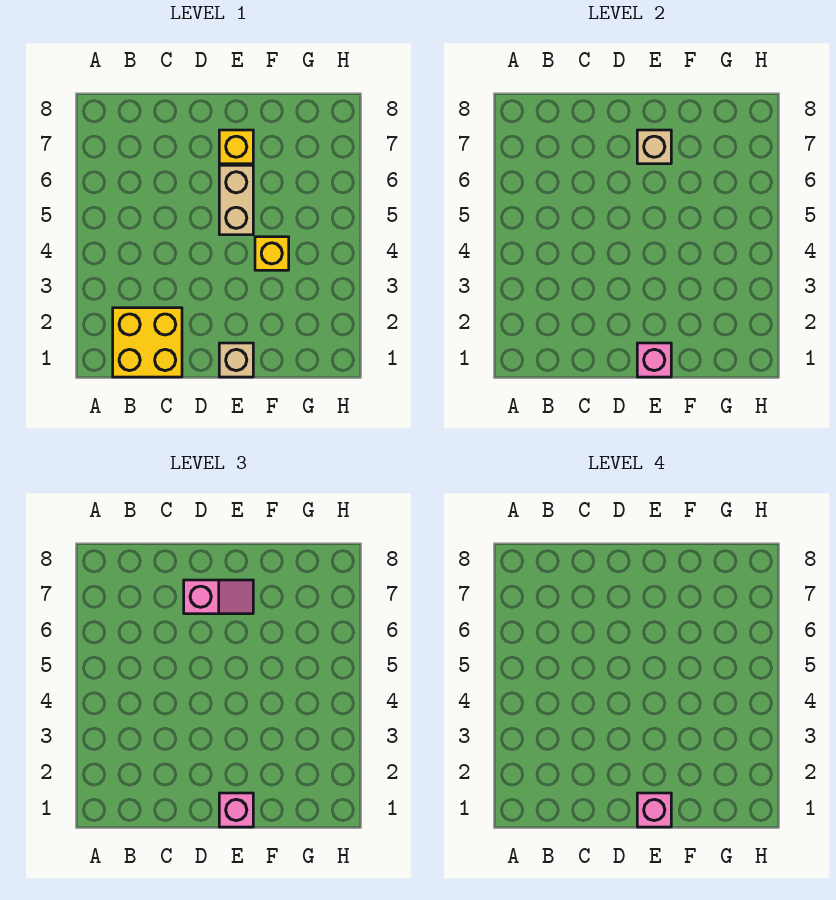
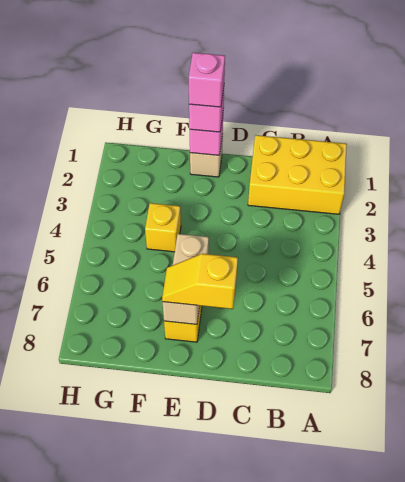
yellow 2x2 brick [113,308,182,377] -> yellow 2x3 brick [248,135,347,214]
pink 1x2 slope [184,580,253,614] -> yellow 1x2 slope [162,254,238,309]

